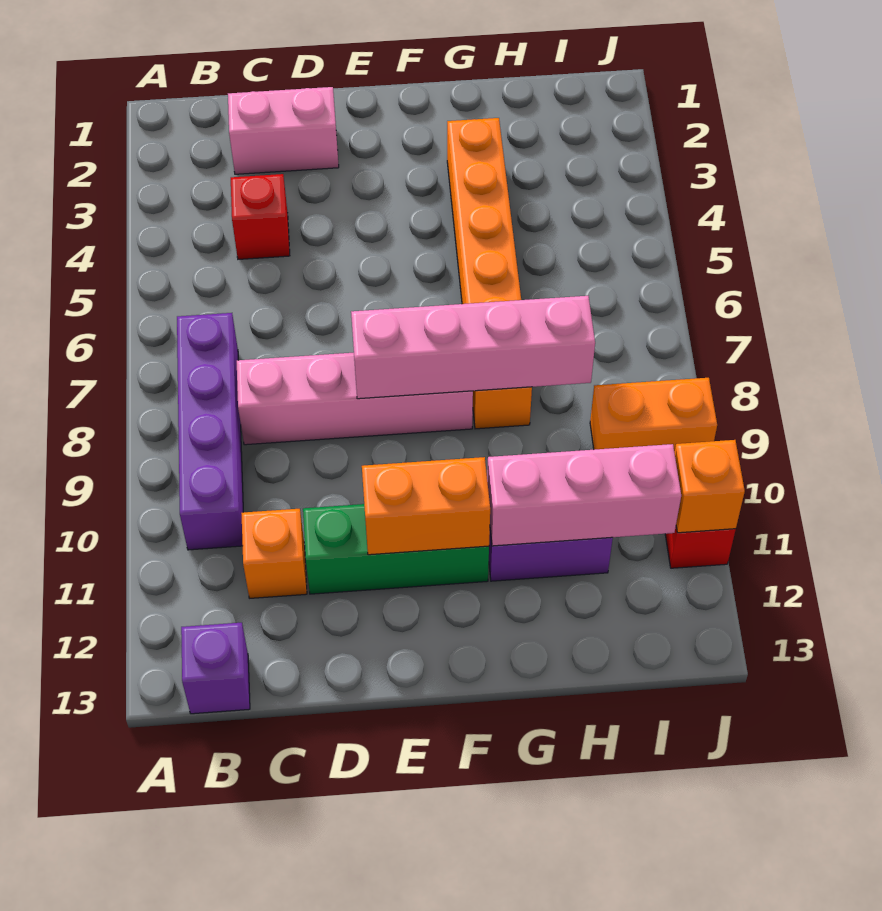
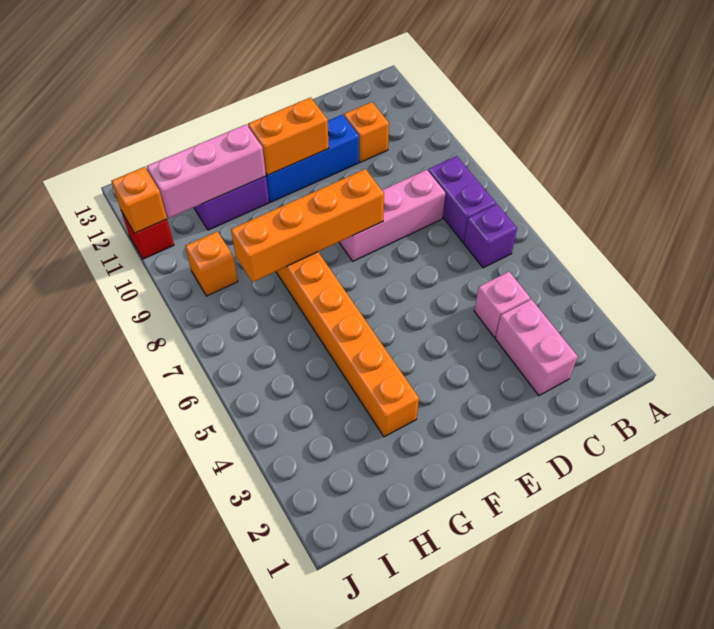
purple 1x4 brick [177,313,243,550] -> purple 1x2 brick [428,156,496,243]
purple 1x1 brick [181,623,250,714] -> purple 1x1 brick moved to [464,204,517,268]
pink 1x2 brick [228,87,339,174] -> pink 1x2 brick turned to [495,299,578,396]
red 1x1 brick [231,174,290,259] -> pink 1x1 brick [474,272,530,337]
pink 1x4 brick [237,353,473,445] -> pink 1x3 brick [339,170,445,261]
green 1x3 brick [303,504,489,594] -> blue 1x3 brick [266,115,359,202]
pink 1x4 brick [351,296,595,399] -> orange 1x4 brick [231,169,384,282]
orange 1x2 brick [590,378,717,452] -> orange 1x1 brick [185,232,238,296]

